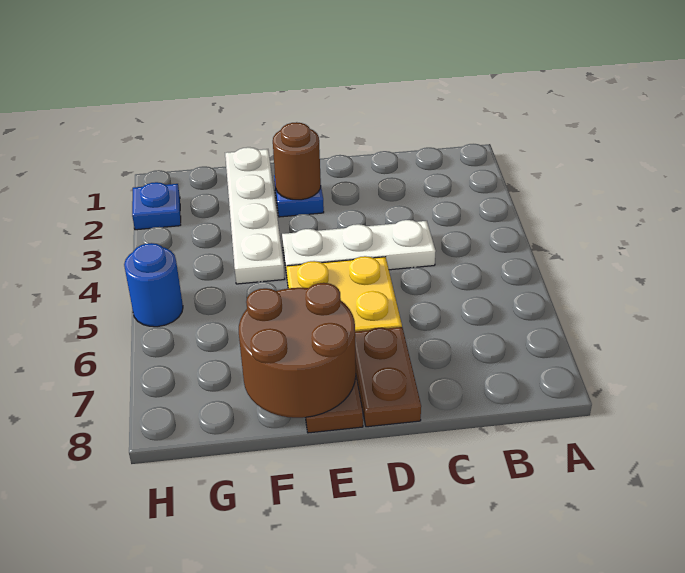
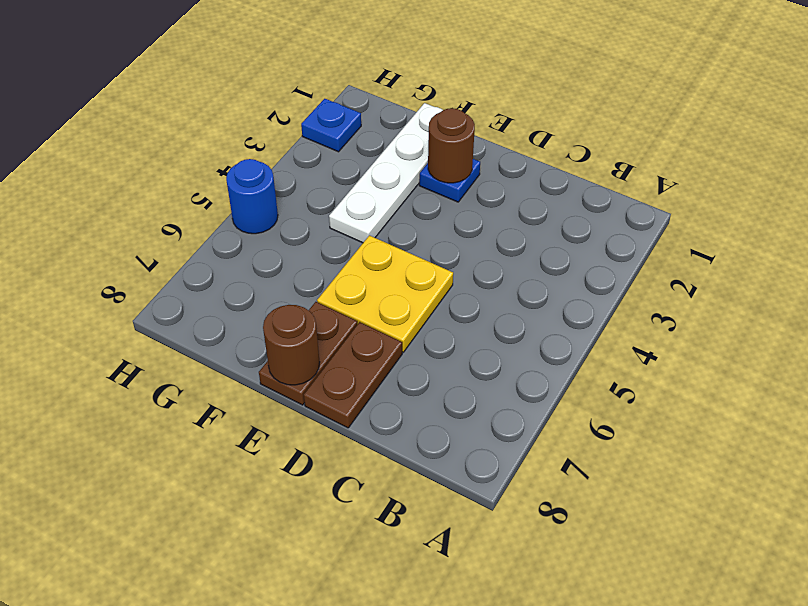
white 1x3 plate [282,220,436,275] -> none
brown 2x2 round brick [239,283,356,418] -> brown 1x1 round brick [263,305,320,385]

